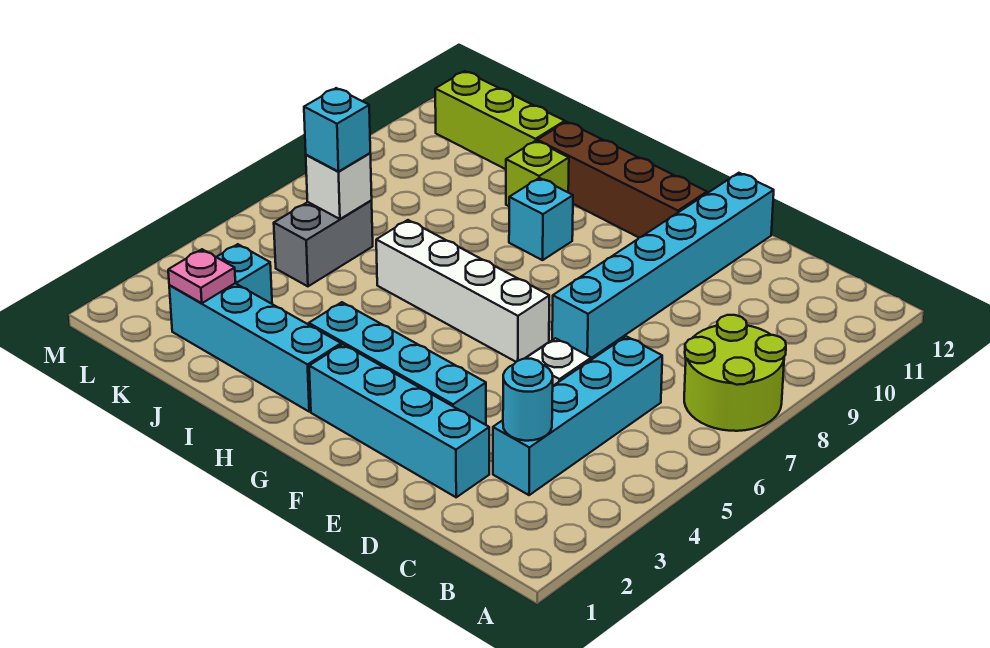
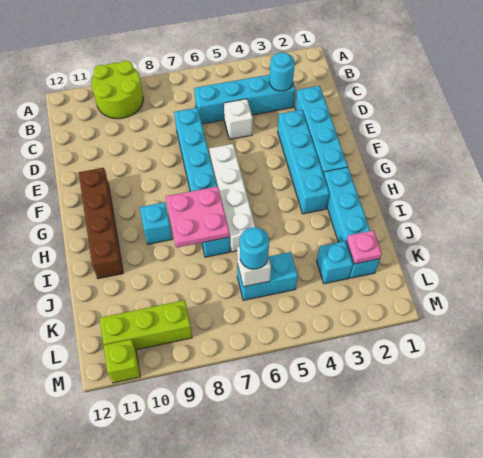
lime 2x2 round brick [684,315,786,431] -> lime 2x2 round brick moved to [91,61,143,119]
cyan 1x6 brick [552,173,774,358] -> cyan 1x6 brick turned to [174,108,230,257]
none -> pink 2x2 plate [166,186,230,248]
lime 1x1 brick [506,141,569,206] -> lime 1x1 brick moved to [104,339,140,383]
lime 1x3 brick [435,71,565,169] -> lime 1x3 brick turned to [100,300,192,350]
grey 1x2 brick [274,201,373,286] -> cyan 1x2 brick [237,252,298,300]
cyan 1x1 brick [304,88,370,172] -> cyan 1x1 round brick [240,227,269,269]

